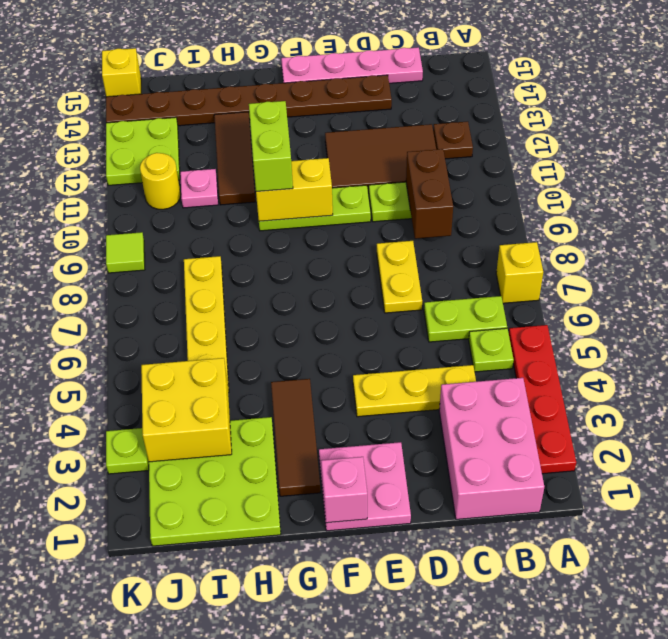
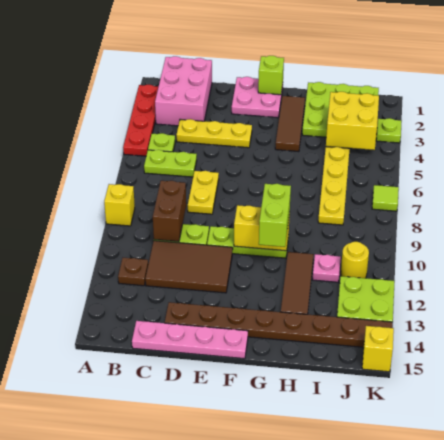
yellow 1x1 brick [496,242,543,303] -> yellow 1x1 brick moved to [104,184,135,226]
pink 1x1 brick [321,457,367,523] -> lime 1x1 brick [258,56,284,95]
lime 1x1 tile [106,232,145,273] -> lime 1x1 tile moved to [372,185,399,211]

